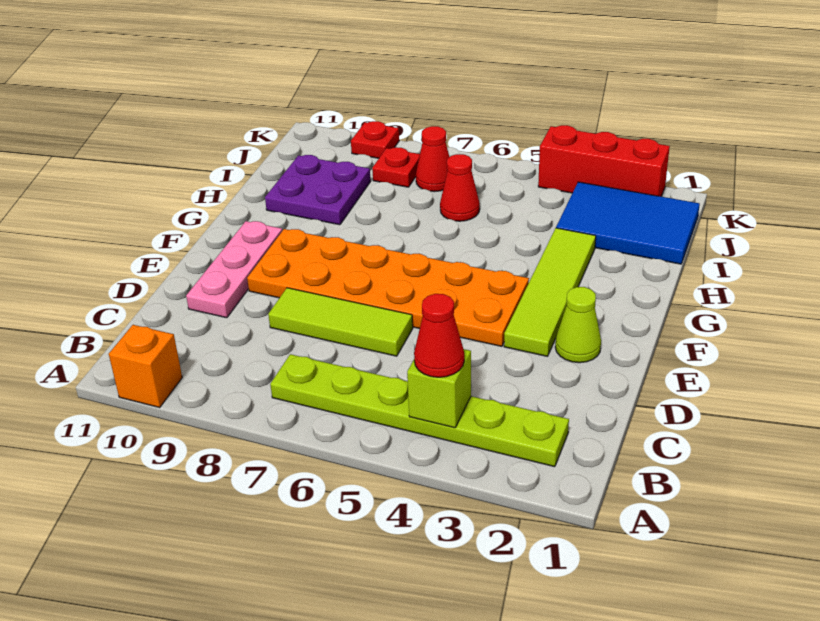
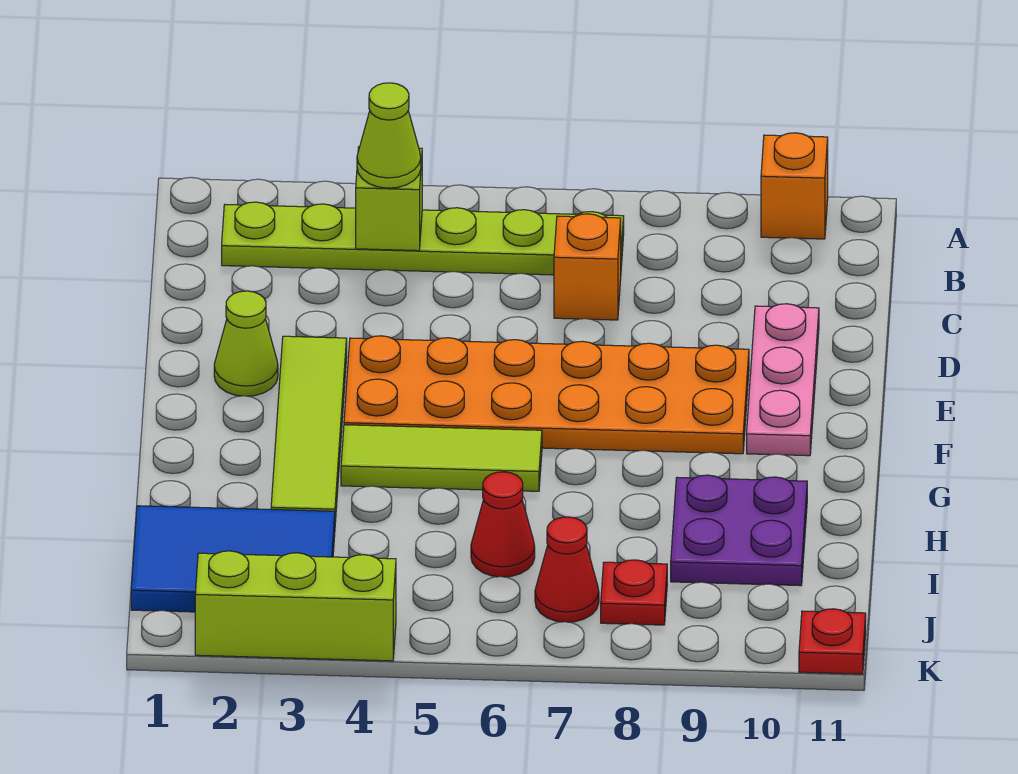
red 1x1 cone [414,294,464,377] -> lime 1x1 cone [357,83,421,188]
none -> orange 1x1 brick [554,214,621,320]
lime 1x3 tile [268,288,413,356] -> lime 1x3 tile moved to [341,425,542,491]
red 1x3 brick [538,125,670,196] -> lime 1x3 brick [195,551,396,661]
red 1x1 plate [351,121,399,158] -> red 1x1 plate moved to [799,609,866,674]

